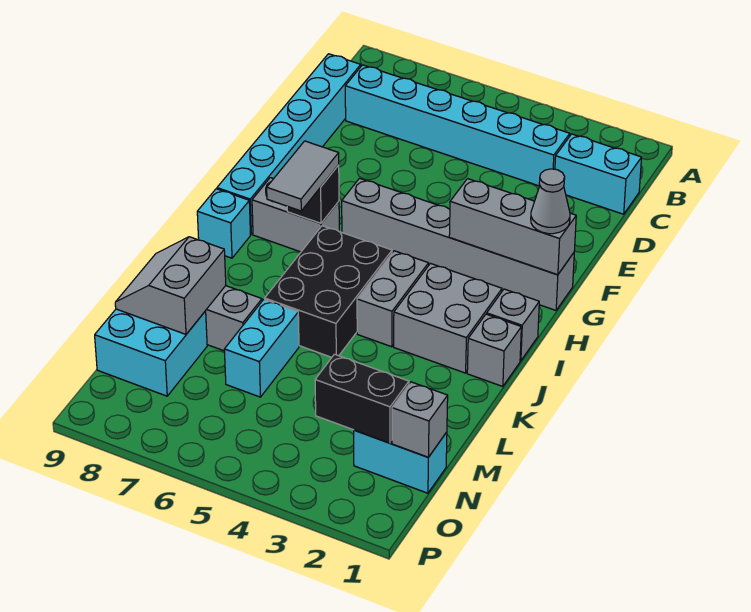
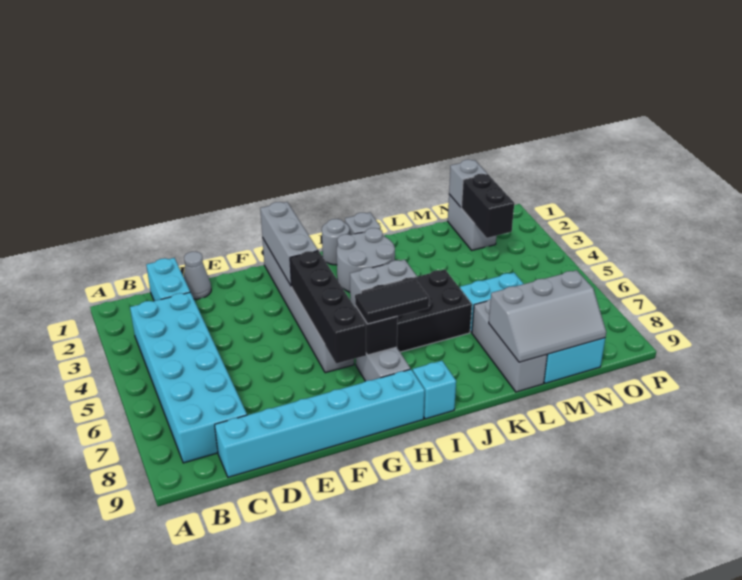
cyan 1x6 brick [345,65,570,186] -> cyan 2x6 brick [130,292,247,463]
grey 1x1 cone [531,169,570,234] -> grey 1x1 cone moved to [184,252,211,299]
none -> black 1x4 brick [290,251,366,364]
grey 1x2 tile [267,141,339,211] -> black 1x2 tile [355,279,429,324]
grey 1x1 brick [487,289,539,361] -> grey 1x1 round brick [322,219,350,265]
grey 2x2 brick [394,264,502,373] -> grey 2x2 round brick [337,228,395,292]
grey 2x2 slope [115,237,226,334] -> grey 2x3 slope [489,270,606,362]
cyan 1x2 brick [354,430,447,493] -> grey 1x2 brick [448,194,496,250]

